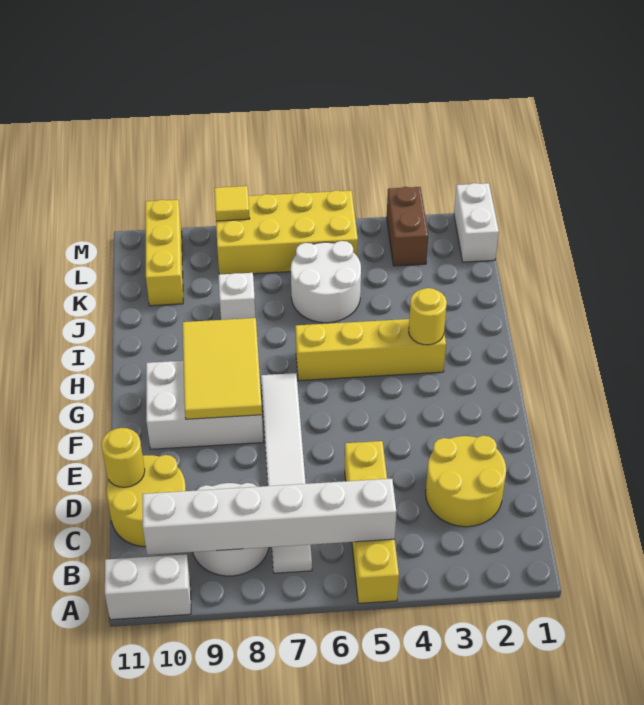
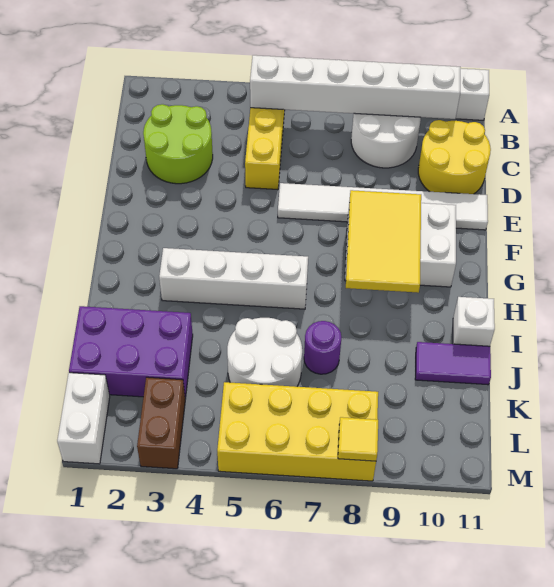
white 1x6 tile [261,373,312,573] -> white 1x6 tile turned to [278,183,488,230]
yellow 2x2 round brick [426,436,506,527] -> lime 2x2 round brick [143,104,213,184]
yellow 1x1 round brick [101,428,145,487] -> none
yellow 1x4 brick [295,319,446,381] -> white 1x4 brick [159,248,308,309]
yellow 1x1 round brick [409,288,447,345] -> none
none -> purple 2x3 brick [69,306,193,399]
none -> purple 1x1 round brick [304,321,342,374]
white 1x1 brick [219,273,256,320] -> white 1x1 brick moved to [453,297,495,346]
none -> purple 1x2 tile [415,342,491,385]
yellow 1x3 brick [145,200,183,306] -> none

